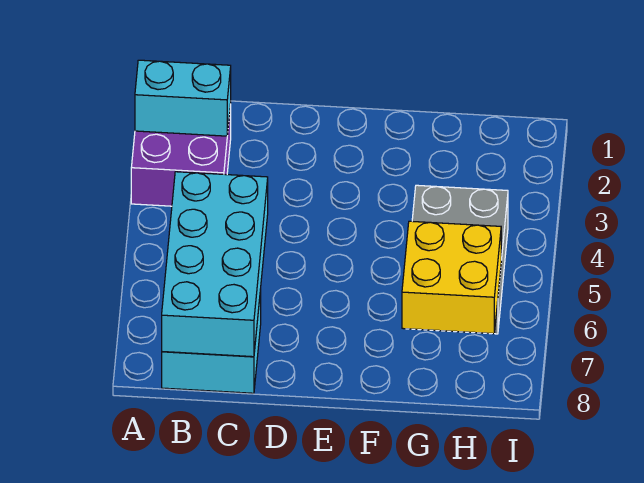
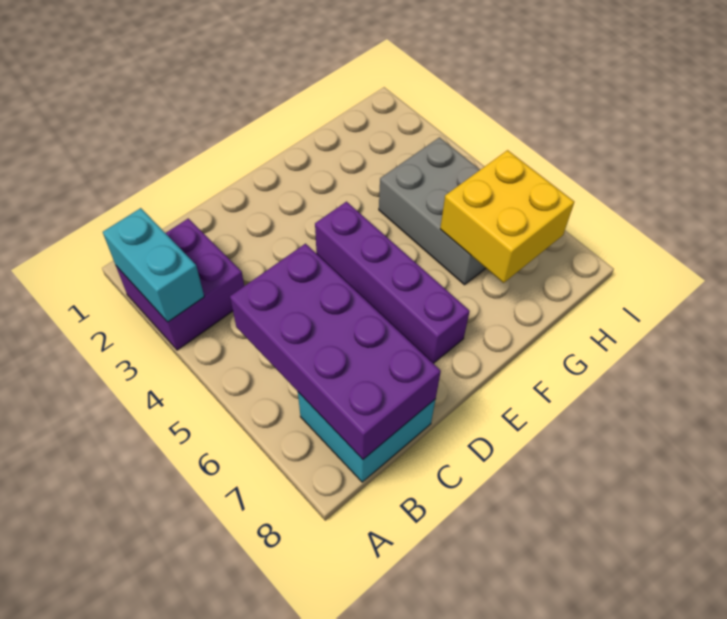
cyan 1x2 brick [135,60,231,136] -> cyan 1x2 brick turned to [103,208,204,322]
cyan 2x4 brick [162,172,268,357] -> purple 2x4 brick [230,244,441,459]
none -> purple 1x4 brick [315,202,470,363]

